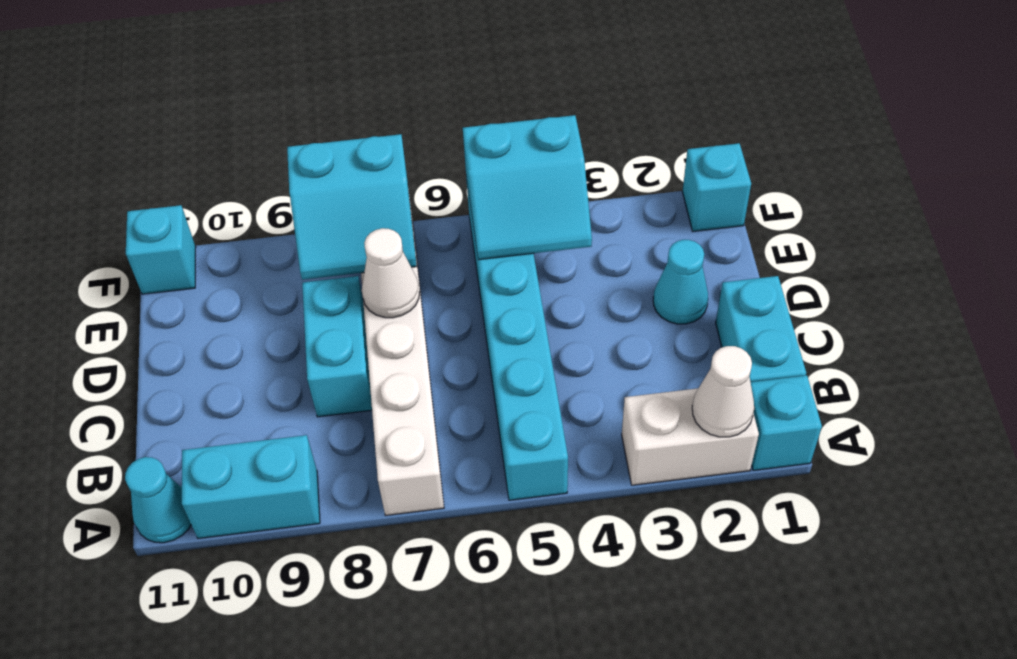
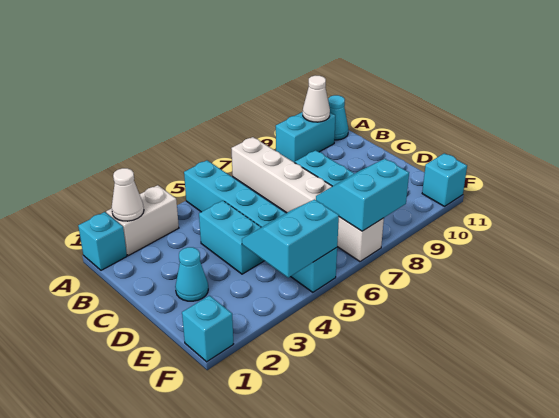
cyan 1x2 brick [716,276,806,382] -> cyan 1x2 brick moved to [199,201,264,274]
white 1x1 cone [362,228,420,318] -> white 1x1 cone moved to [303,76,330,122]

